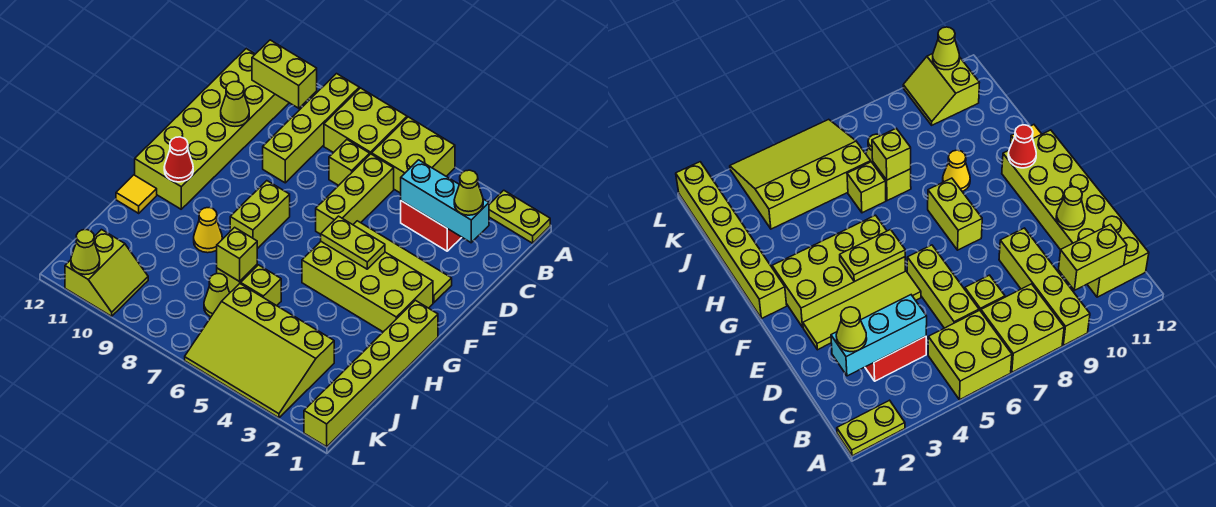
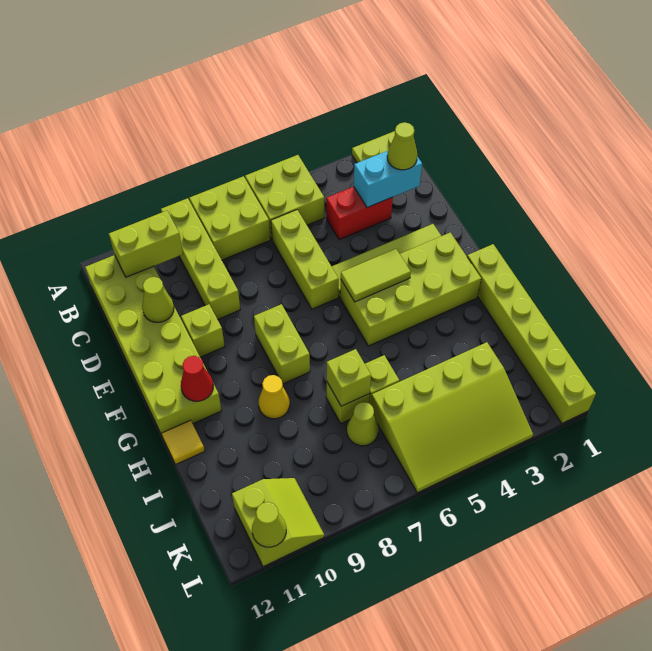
cyan 1x3 brick [401,160,489,243] -> cyan 1x2 brick [354,151,422,207]
lime 1x1 brick [329,140,370,186] -> lime 1x1 brick moved to [181,304,225,357]
lime 1x2 plate [321,216,385,269] -> lime 1x2 tile [341,249,411,302]

